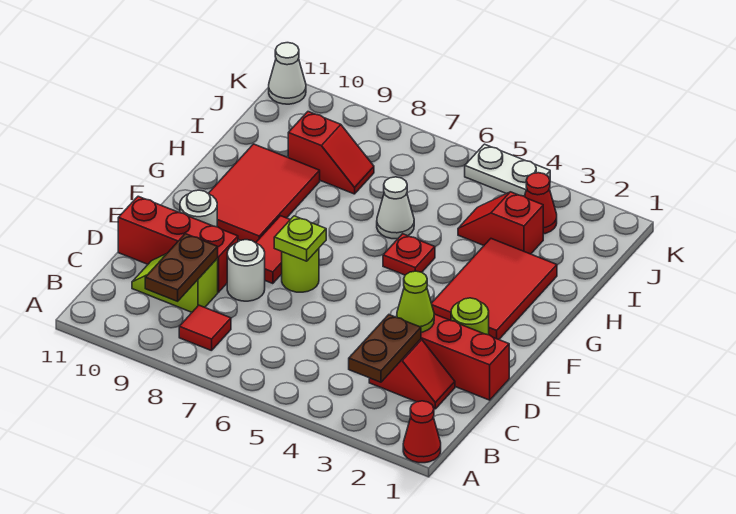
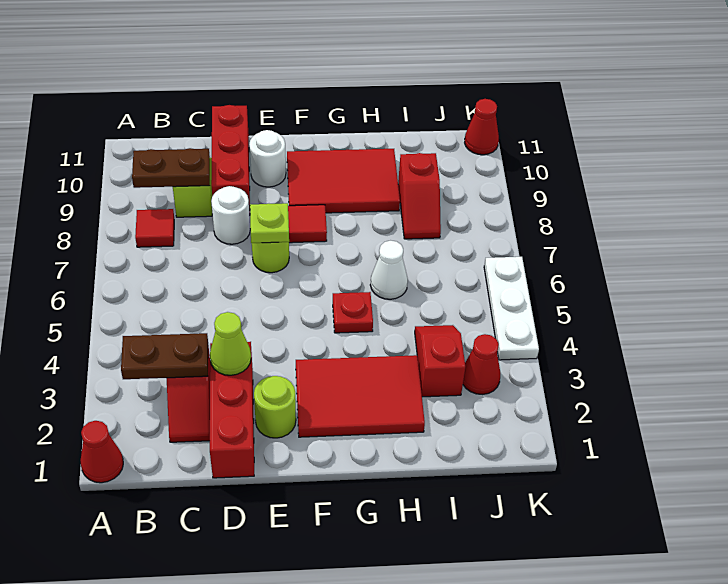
white 1x2 plate [465,144,550,196] -> white 1x3 plate [484,257,539,360]
white 1x1 cone [269,43,306,104] -> red 1x1 cone [465,99,499,155]

